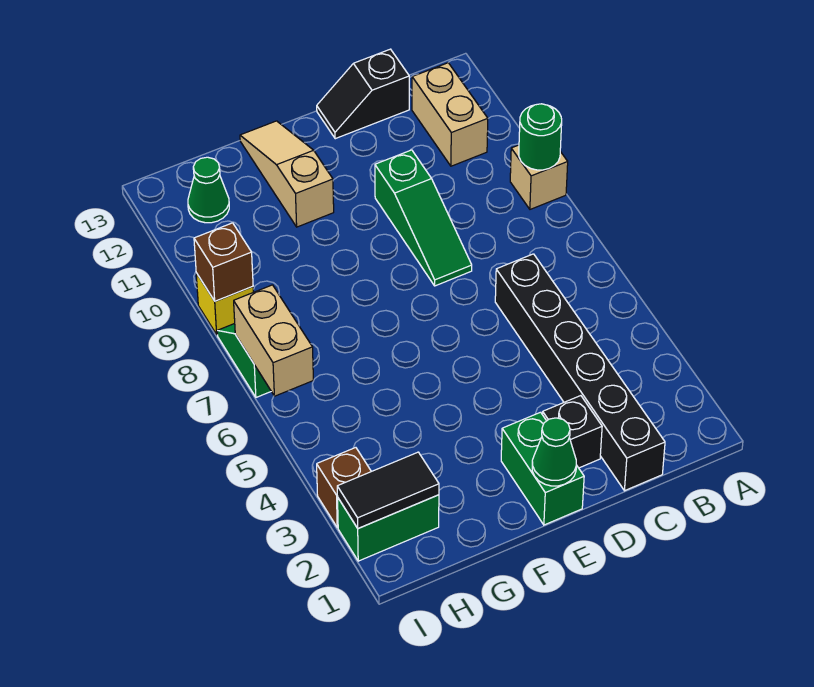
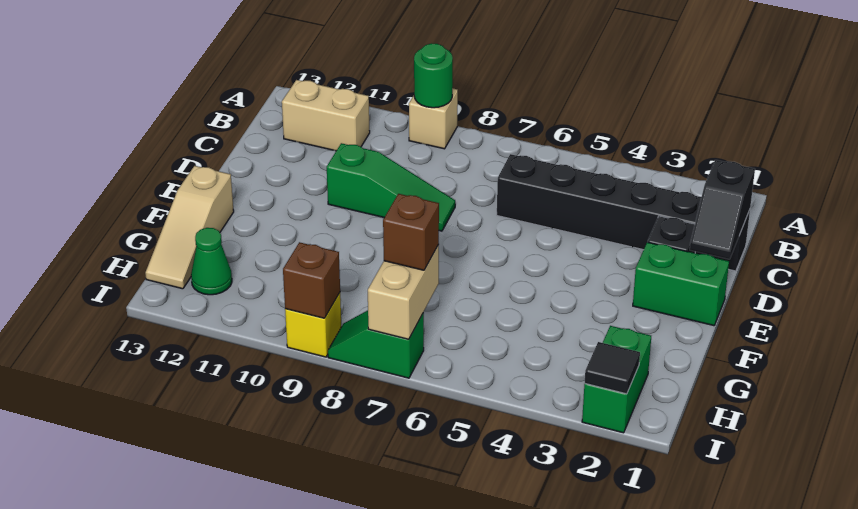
black 1x2 slope [317,49,409,139] -> black 1x2 slope moved to [690,160,755,259]
green 1x1 cone [532,418,576,486] -> none
tan 1x3 slope [240,121,334,227] -> tan 1x3 slope turned to [145,166,234,289]
black 1x2 tile [337,452,439,528] -> black 1x1 tile [585,342,640,394]
brown 1x1 brick [317,448,371,528] -> brown 1x1 brick moved to [383,194,439,270]
tan 1x2 brick [234,285,313,396] -> tan 1x2 brick turned to [368,245,439,339]

